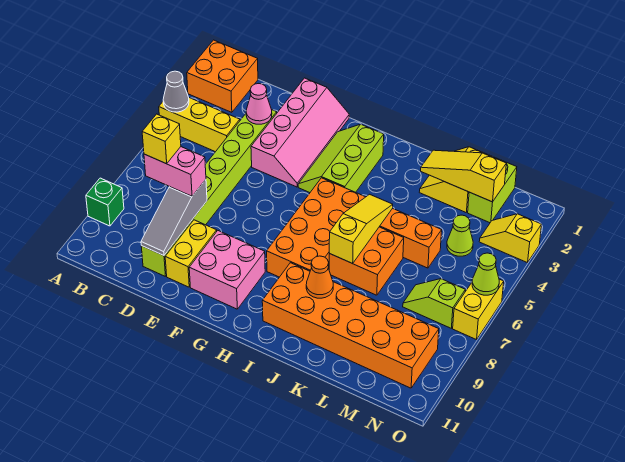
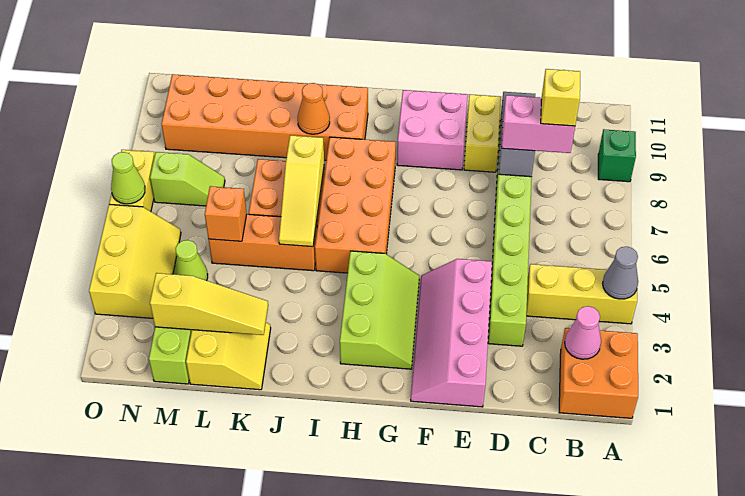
pink 1x1 cone [246,84,272,124] -> pink 1x1 cone moved to [565,306,601,359]
none -> orange 1x1 brick [205,186,247,241]
yellow 1x2 slope [479,214,542,263] -> yellow 2x3 slope [89,204,181,318]

